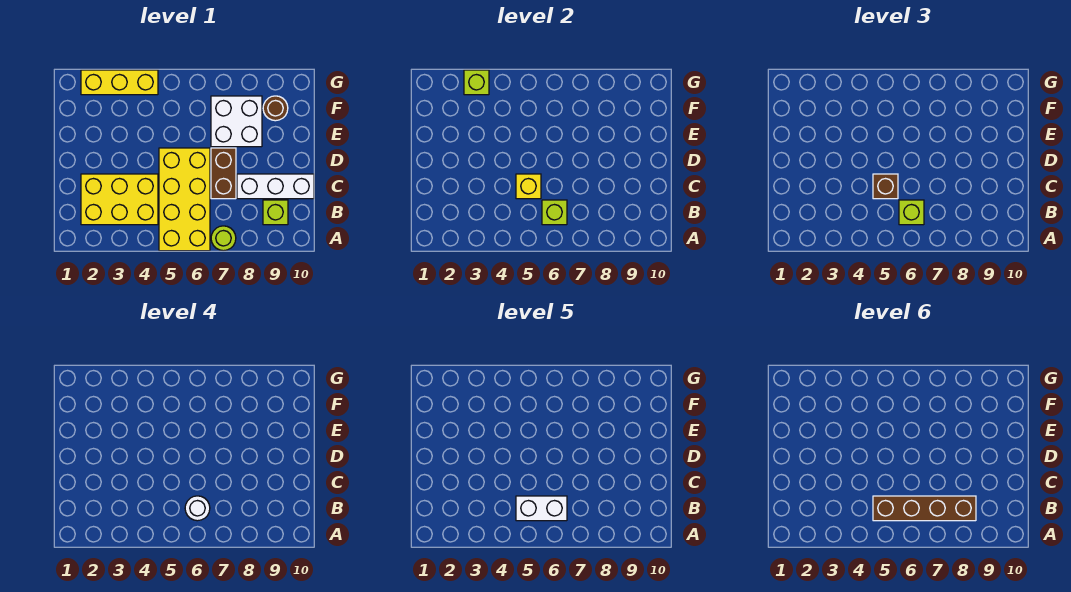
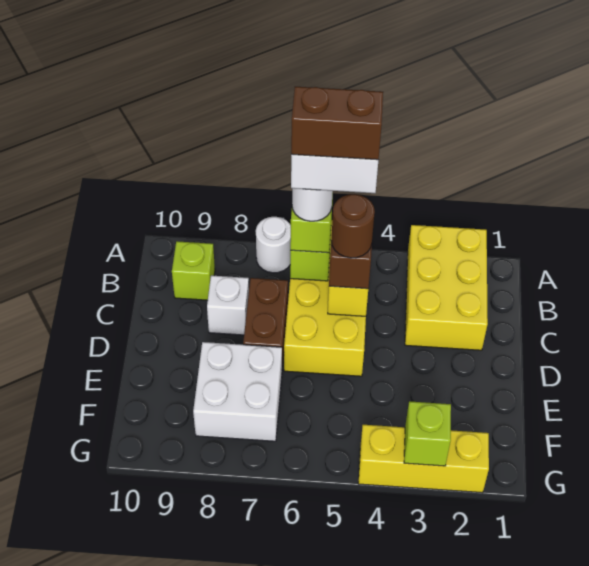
lime 1x1 round brick [211,226,236,251] -> white 1x1 round brick [256,217,291,273]
yellow 2x3 brick [81,174,158,225] -> yellow 2x3 brick turned to [405,225,488,350]
brown 1x4 brick [873,496,976,521] -> brown 1x2 brick [291,87,383,160]
white 1x3 brick [237,174,314,199] -> white 1x1 brick [207,276,249,335]
brown 1x1 round brick [263,96,288,121] -> brown 1x1 round brick moved to [331,194,375,258]

